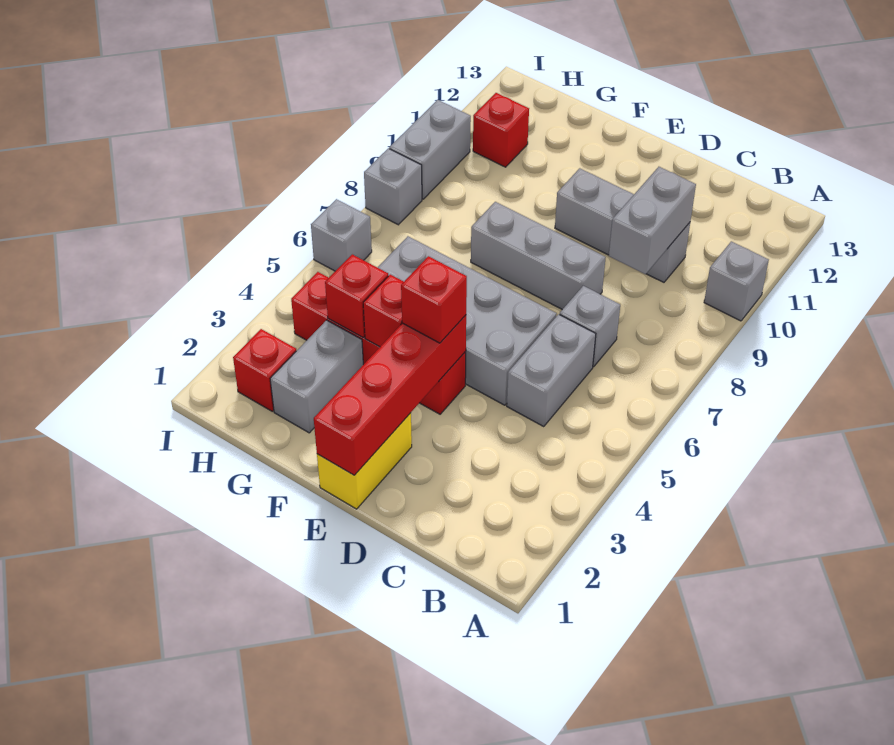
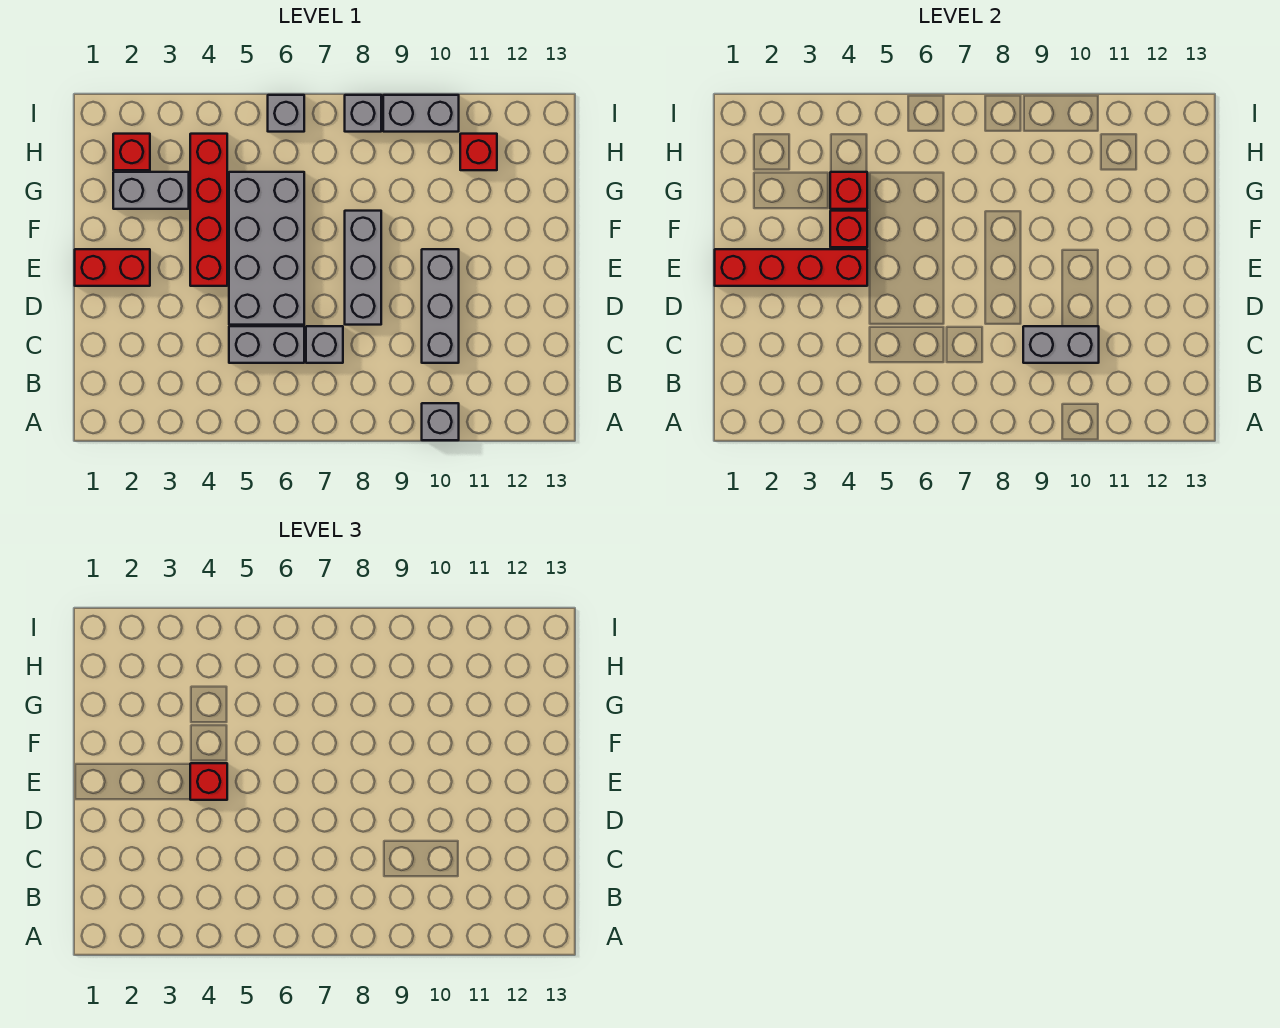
yellow 1x2 brick [317,413,412,509] -> red 1x2 brick [75,249,150,286]

